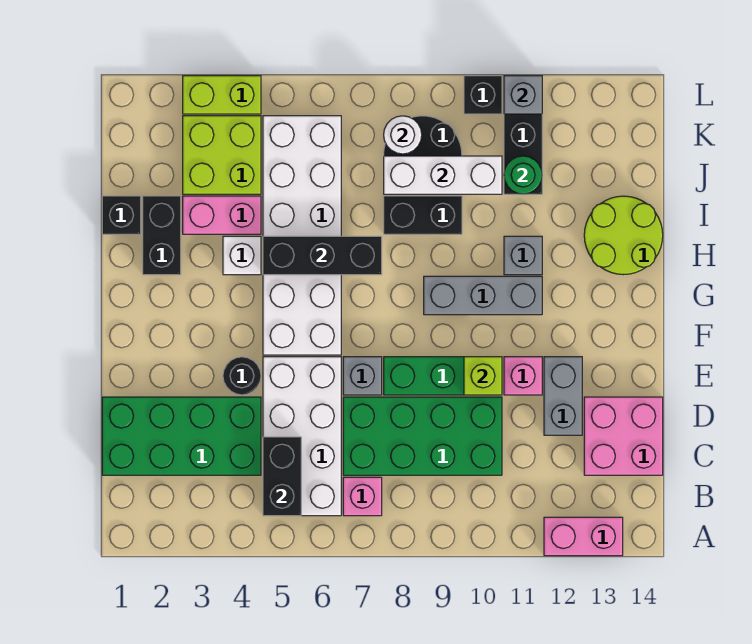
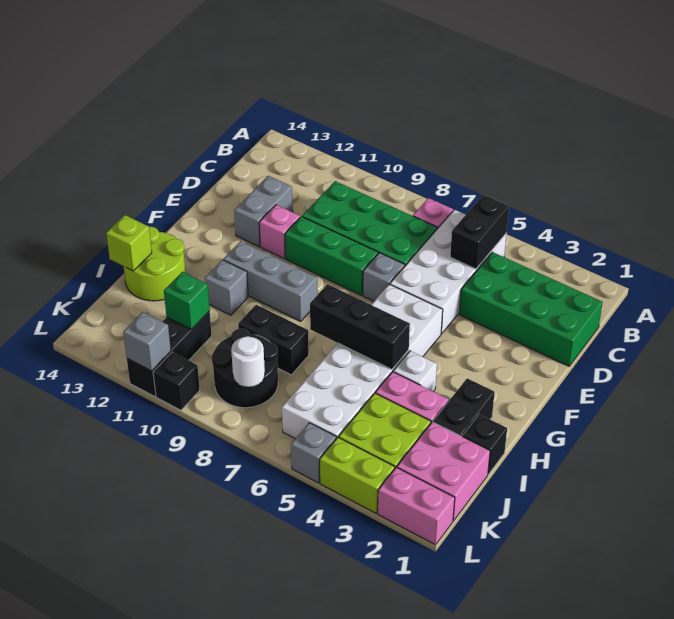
pink 1x2 brick [544,517,623,556] -> pink 1x2 brick moved to [378,467,455,545]
pink 2x2 brick [584,397,663,475] -> pink 2x2 brick moved to [397,422,490,521]
black 1x1 round brick [223,357,261,395] -> none
lime 1x1 brick [464,357,502,395] -> lime 1x1 brick moved to [106,215,152,271]
white 1x3 brick [384,156,502,194] -> none
green 1x1 round brick [504,156,542,194] -> green 1x1 brick [164,272,210,329]
none -> grey 1x1 brick [291,423,336,483]

